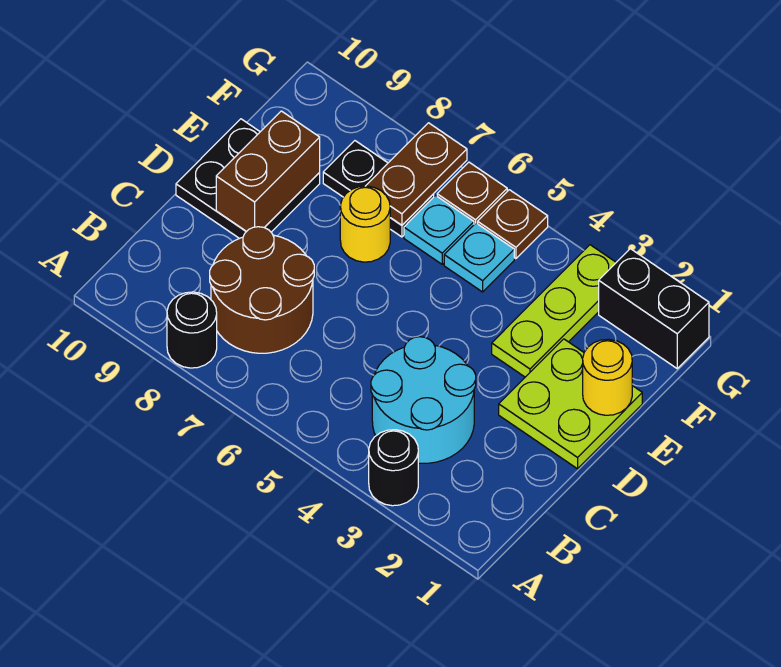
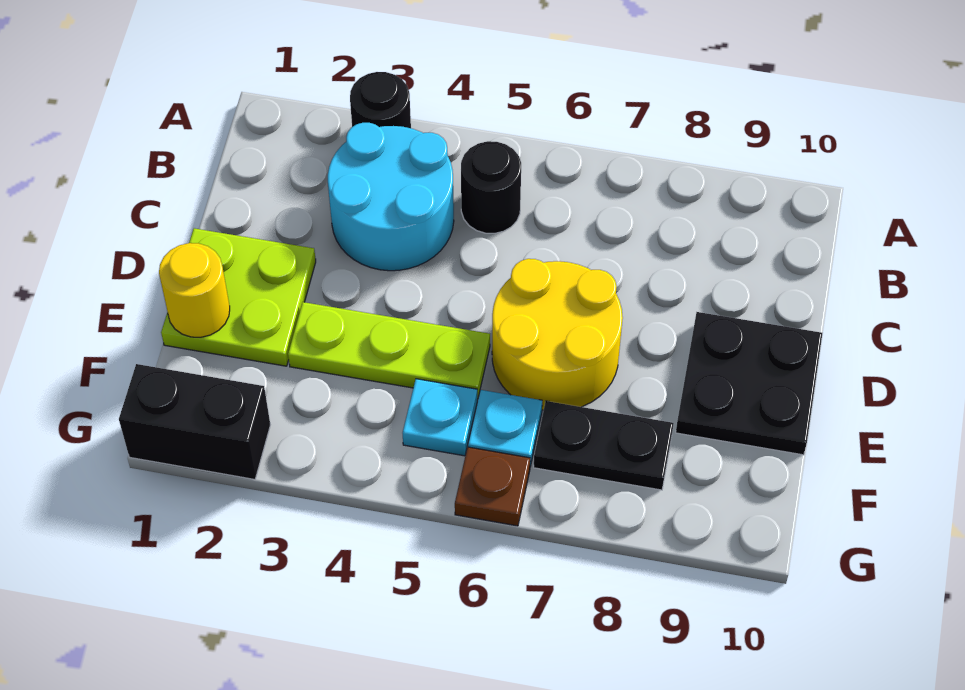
black 1x1 round brick [167,292,217,368] -> black 1x1 round brick moved to [461,141,521,233]
brown 2x2 round brick [210,227,314,353] -> none
brown 1x2 brick [216,111,320,232] -> none
lime 1x3 plate [492,245,616,377] -> lime 1x3 plate turned to [288,302,490,399]
yellow 1x1 round brick [340,186,390,262] -> yellow 2x2 round brick [492,259,623,410]
brown 1x2 plate [366,123,467,225] -> none
brown 1x1 plate [478,190,548,259] -> none

